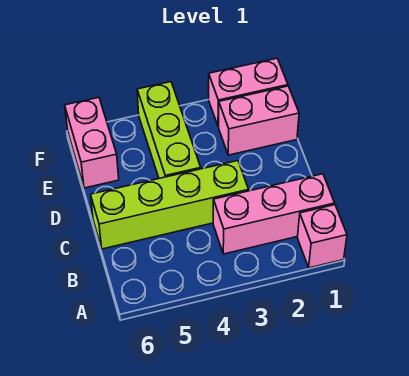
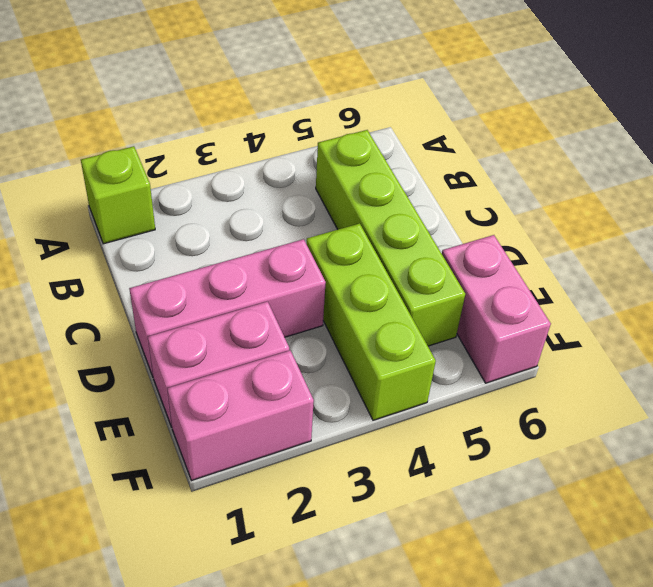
pink 1x1 brick [298,205,347,268] -> lime 1x1 brick [81,146,155,244]
pink 1x3 brick [213,174,335,254] -> pink 1x3 brick moved to [129,239,326,376]
lime 1x4 brick [91,161,249,249] -> lime 1x4 brick turned to [316,130,465,346]

